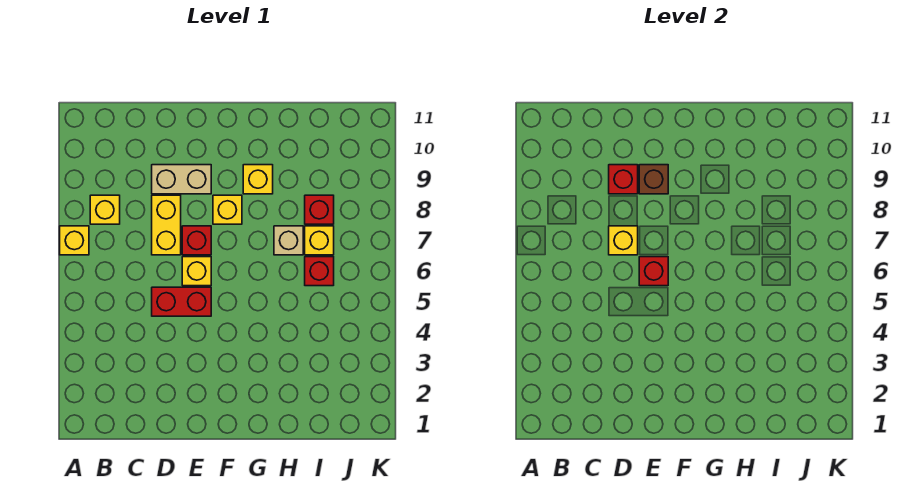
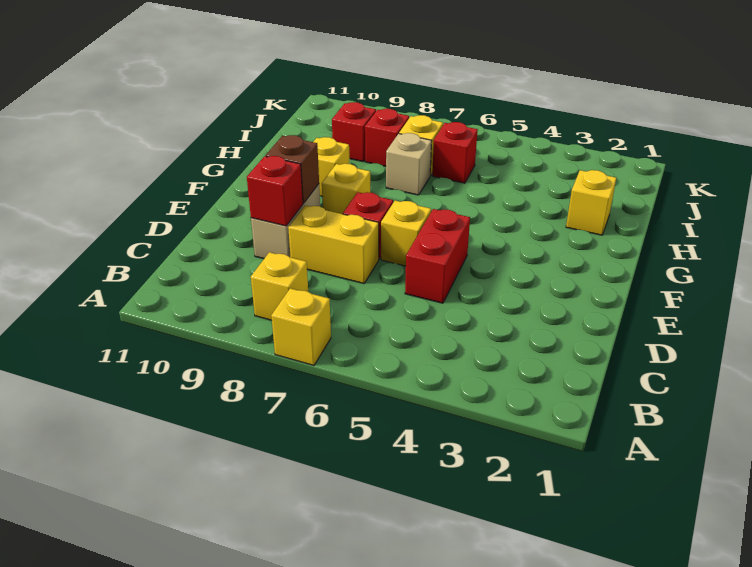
yellow 1x1 brick [609,226,638,255] -> yellow 1x1 brick moved to [566,170,616,235]
red 1x1 brick [639,257,668,286] -> red 1x1 brick moved to [332,102,376,162]

